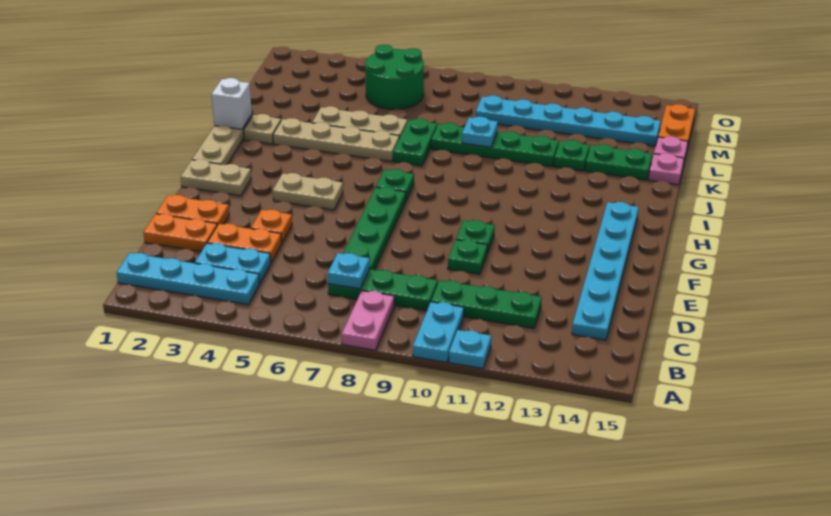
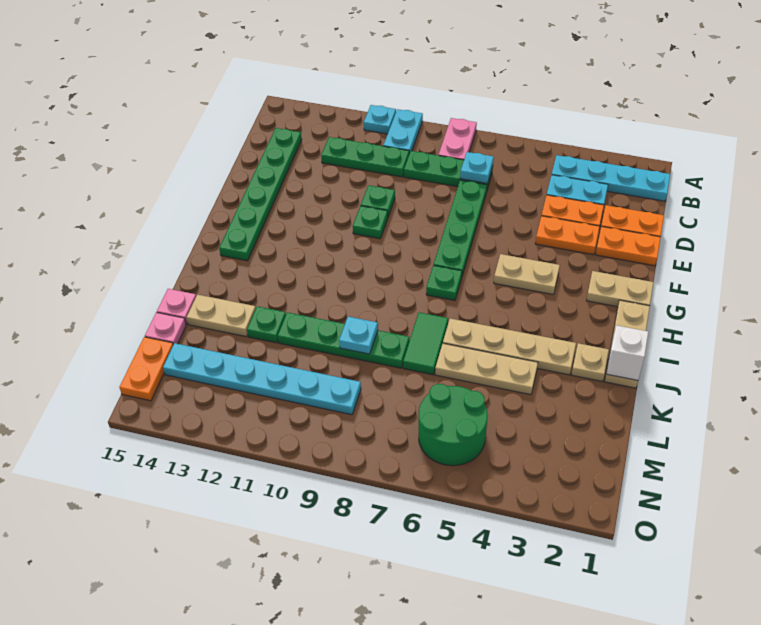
cyan 1x6 plate [572,202,639,340] -> green 1x6 plate [219,128,302,261]
orange 1x1 plate [251,210,292,242] -> orange 1x2 plate [535,216,600,255]
green 1x2 plate [393,119,437,166] -> green 1x2 tile [403,312,448,375]
green 1x2 plate [585,144,652,180] -> tan 1x2 plate [187,295,256,337]

